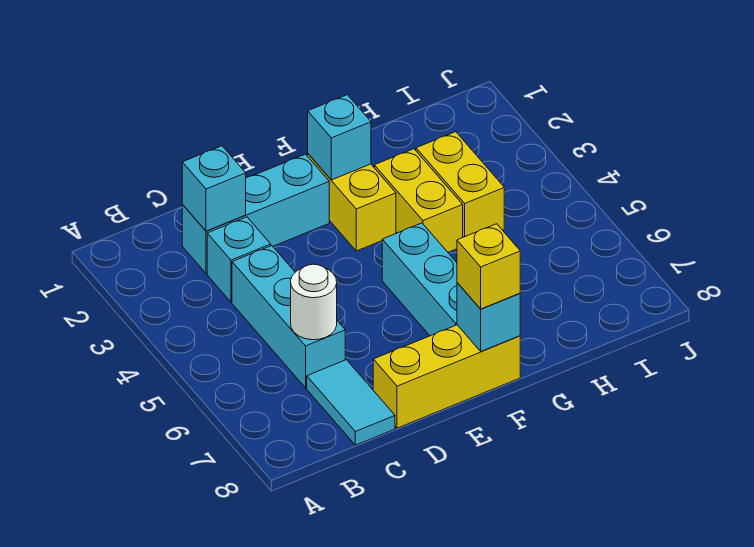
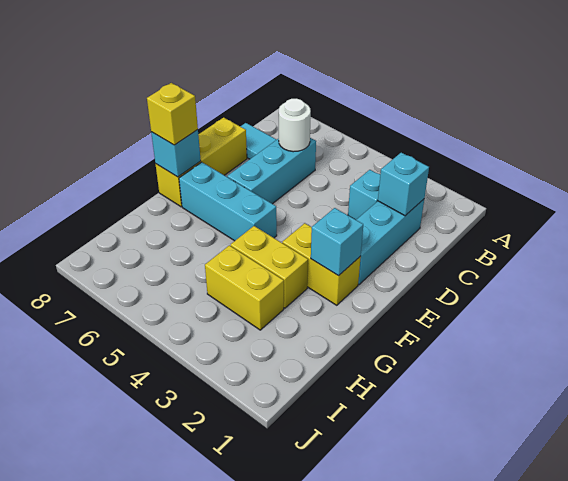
cyan 1x3 brick [232,246,345,388] -> cyan 1x3 brick turned to [227,138,316,204]

